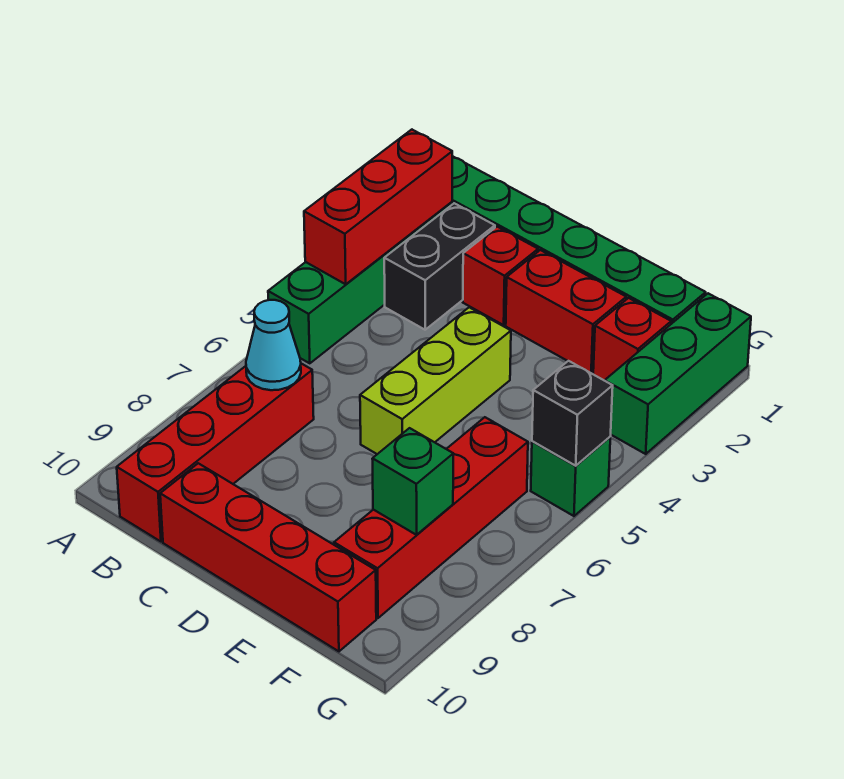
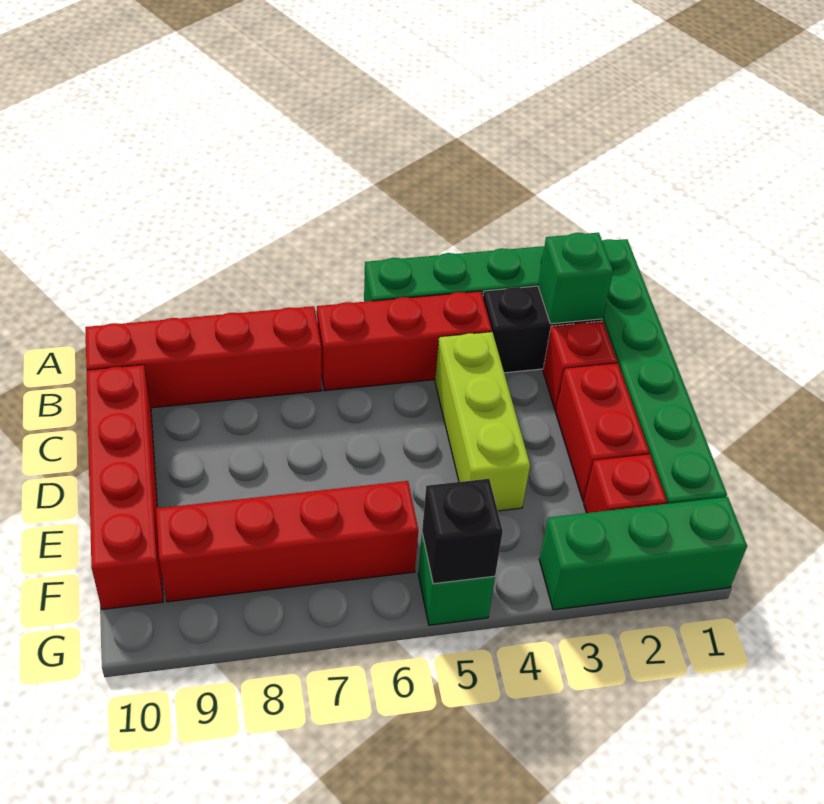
red 1x3 brick [304,130,452,284] -> red 1x3 brick moved to [317,291,492,391]
cyan 1x1 cone [246,300,301,390] -> none
lime 1x3 brick [360,307,511,454] -> lime 1x3 brick turned to [435,332,530,511]
green 1x1 brick [372,428,453,535] -> green 1x1 brick moved to [538,233,613,324]

